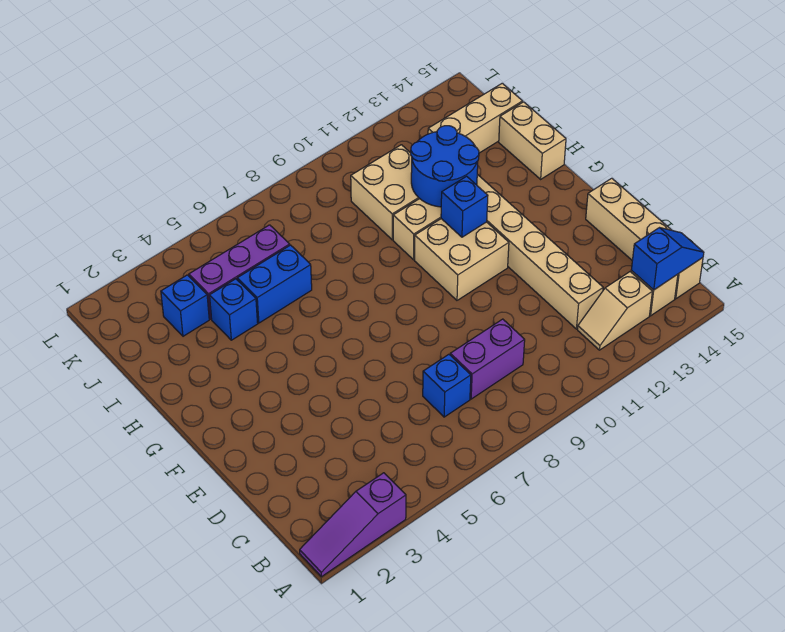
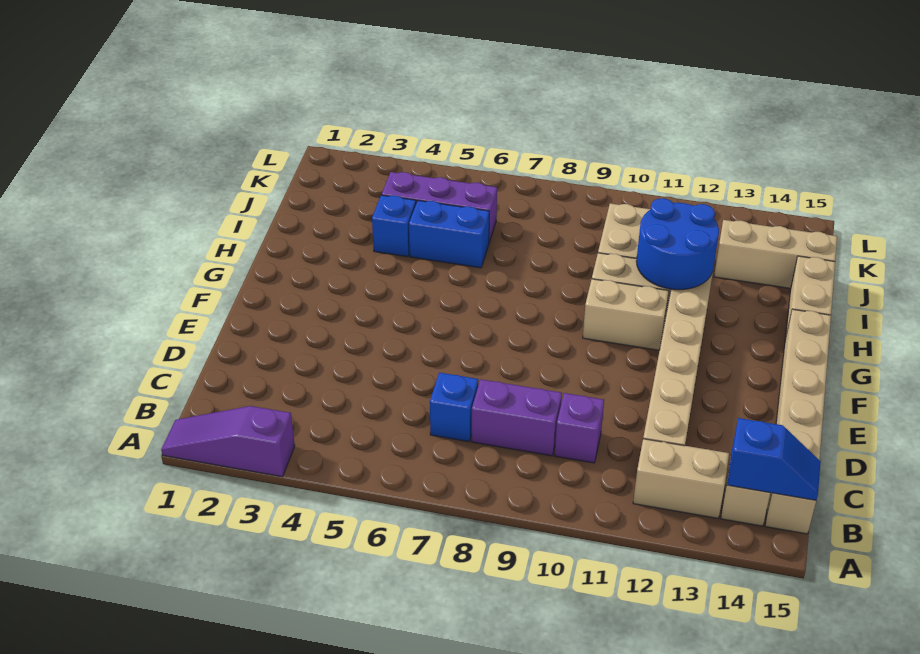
tan 1x2 slope [578,272,652,350] -> tan 1x2 brick [633,439,729,518]
tan 1x4 brick [586,178,703,299] -> tan 1x6 brick [765,309,831,534]
none -> purple 1x1 brick [555,393,604,463]
tan 2x2 brick [415,219,509,300] -> tan 1x2 brick [583,279,669,350]
blue 1x1 brick [441,176,488,237] -> none
blue 1x1 brick [161,275,209,336] -> none

